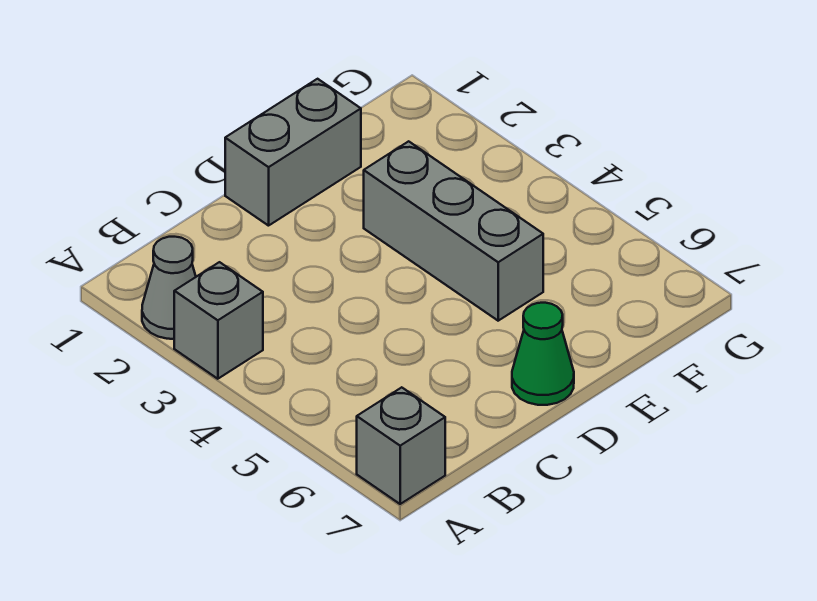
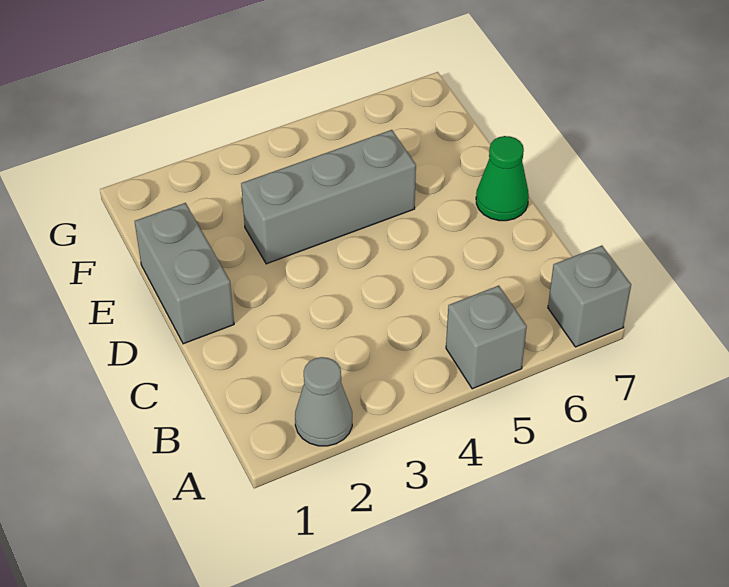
grey 1x1 brick [174,262,263,379] -> grey 1x1 brick moved to [446,286,527,389]

